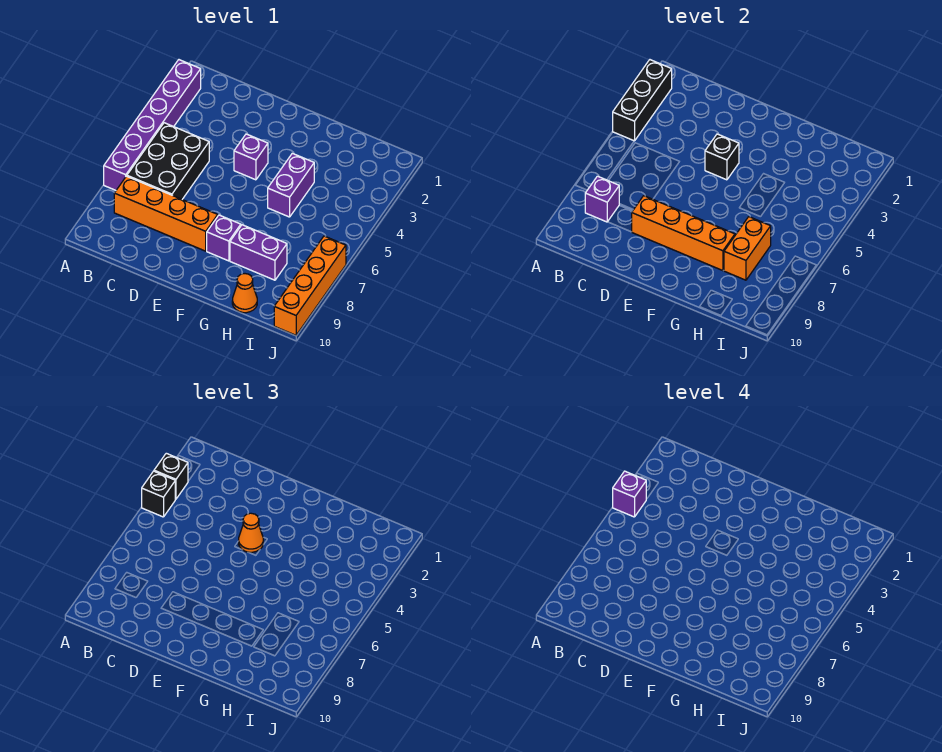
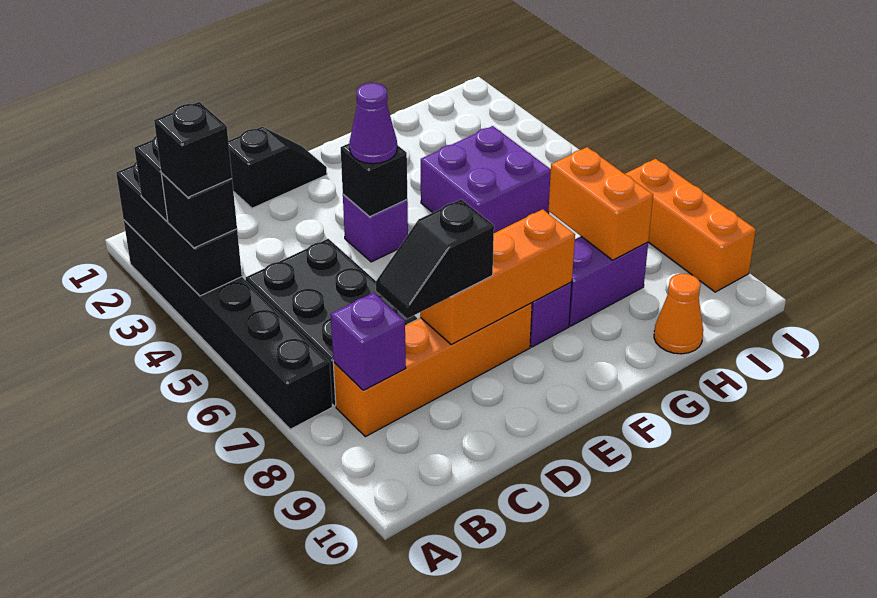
purple 1x6 brick [104,60,201,190] -> black 1x6 brick [124,220,332,429]
purple 1x1 brick [613,471,646,517] -> black 1x1 brick [154,102,232,197]
none -> black 1x2 slope [376,199,494,319]
none -> black 1x2 slope [228,127,327,208]
orange 1x4 brick [632,196,735,271] -> orange 1x3 brick [420,209,575,345]
orange 1x1 cone [239,513,263,552] -> purple 1x1 cone [349,83,397,164]
purple 1x2 brick [268,153,314,217] -> purple 2x2 brick [421,126,551,233]
orange 1x4 brick [274,236,346,335] -> orange 1x3 brick [625,159,756,292]

